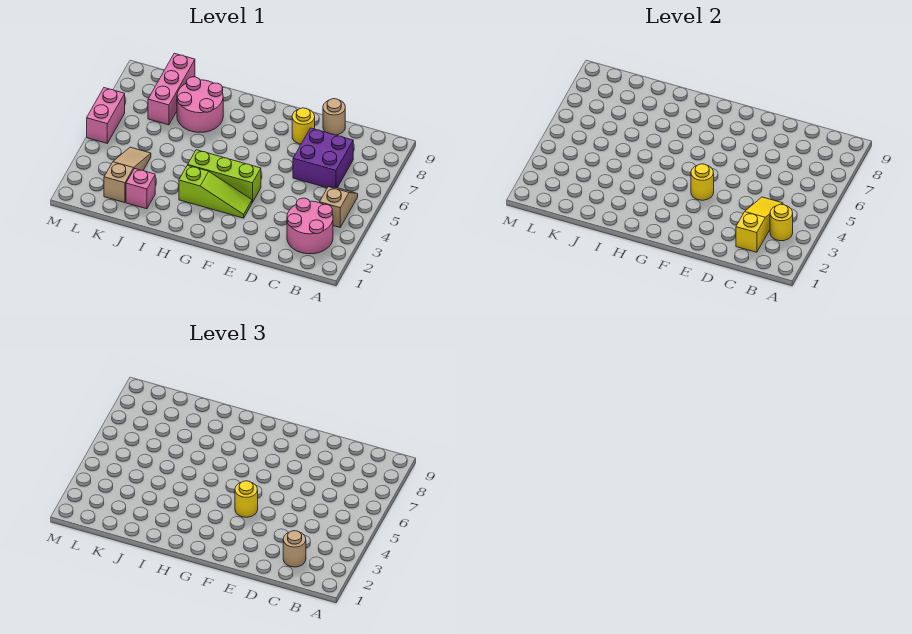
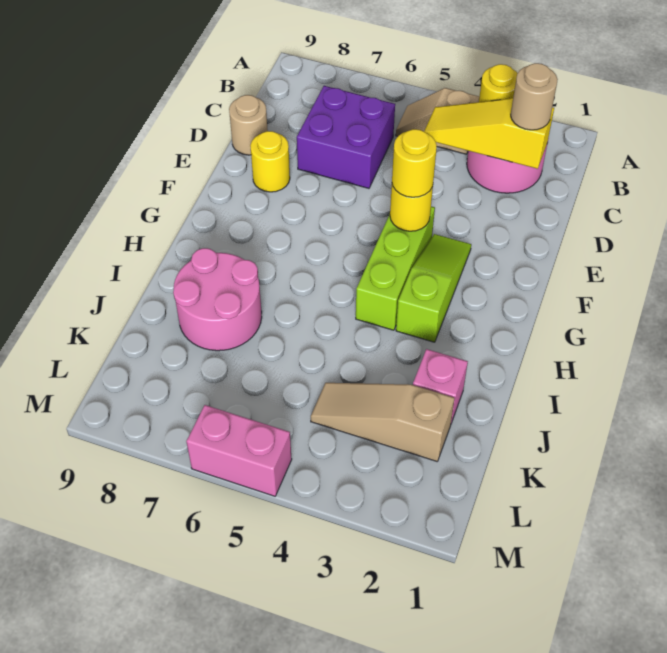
pink 1x3 brick [148,53,195,125] -> none

